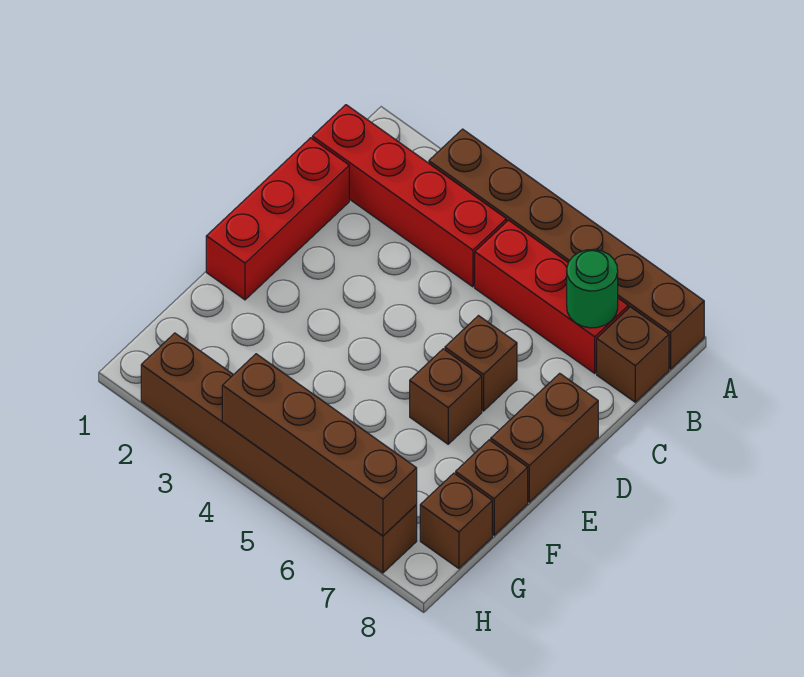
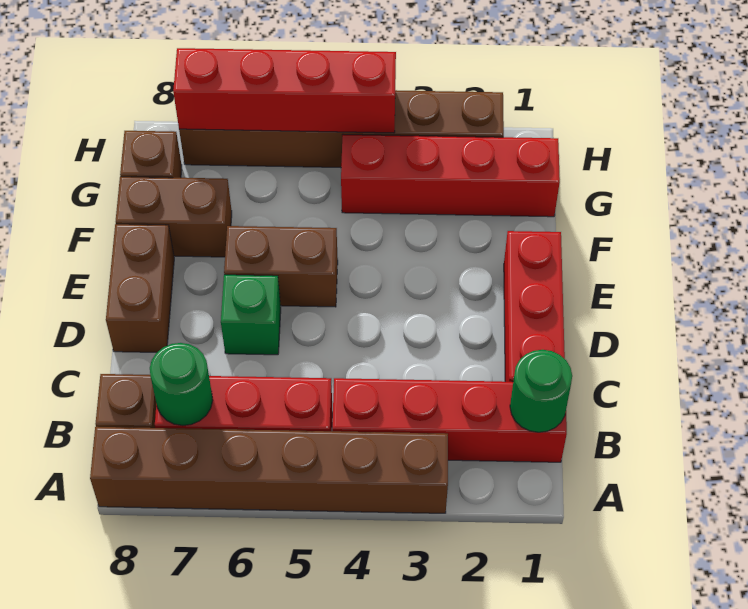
none -> green 1x1 round brick [510,350,572,432]
brown 1x1 brick [445,316,517,411] -> green 1x1 brick [221,275,281,355]
brown 1x1 brick [410,349,482,444] -> brown 1x2 brick [224,226,338,307]
brown 1x1 brick [456,440,528,535] -> brown 1x2 brick [116,177,232,257]
none -> red 1x4 brick [341,134,560,217]
brown 1x4 brick [222,354,417,536] -> red 1x4 brick [173,48,396,133]

